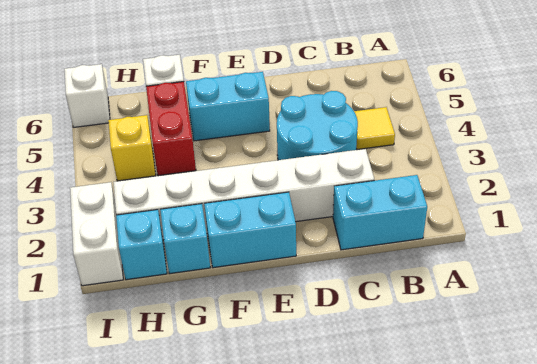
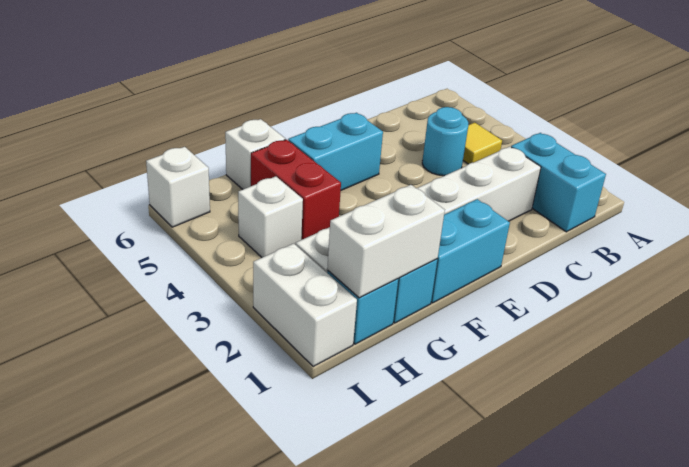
cyan 1x2 brick [333,175,427,250] -> cyan 1x2 brick turned to [511,133,606,232]
cyan 2x2 round brick [277,91,358,160] -> cyan 1x1 round brick [422,107,468,176]
none -> white 1x2 brick [327,185,445,298]
yellow 1x1 brick [108,115,156,181] -> white 1x1 brick [238,176,303,257]

